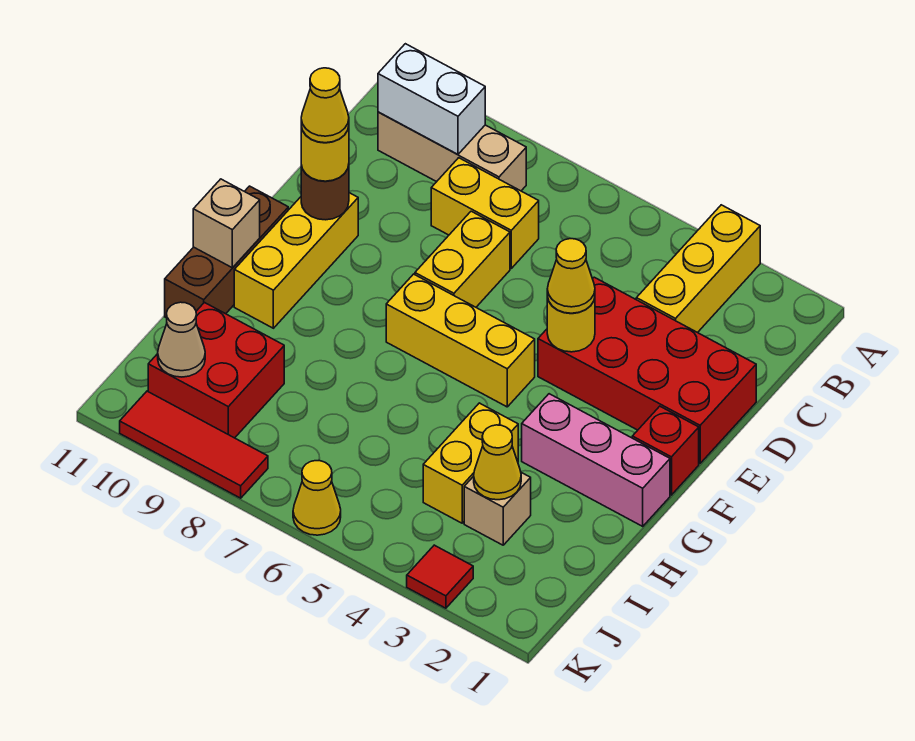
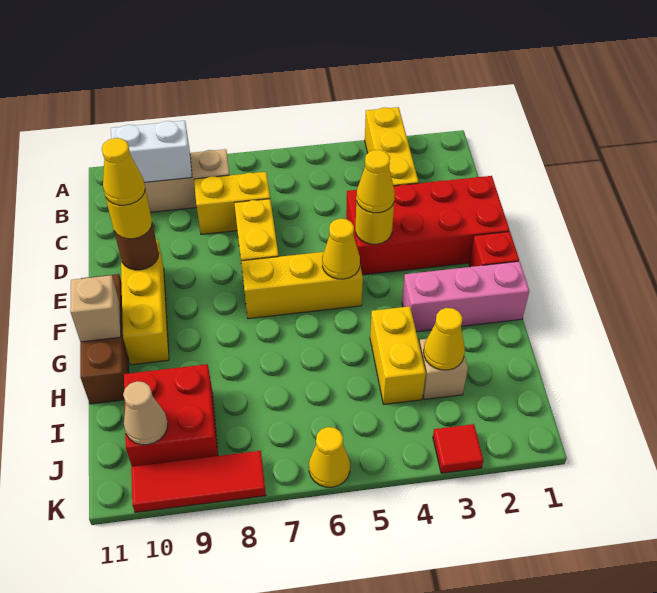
none -> yellow 1x1 cone [322,219,360,279]

